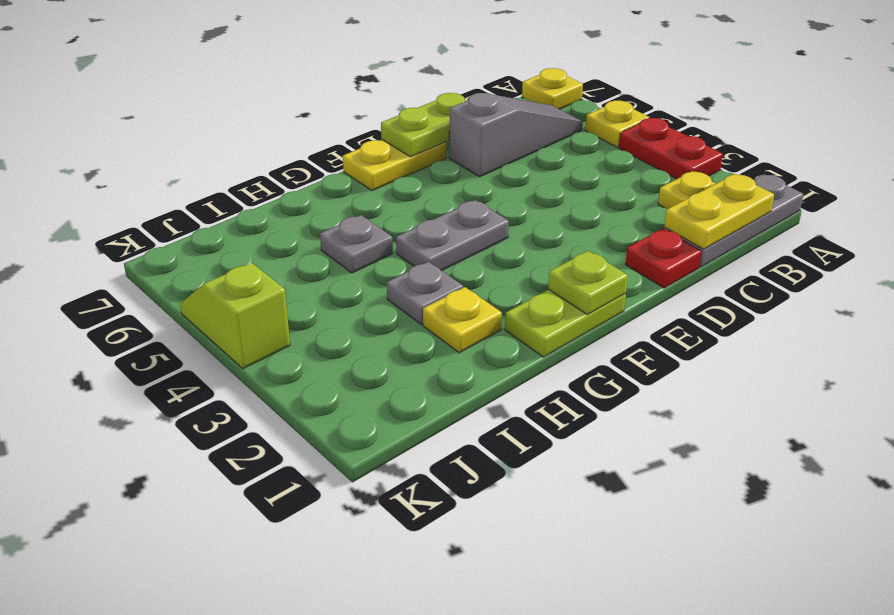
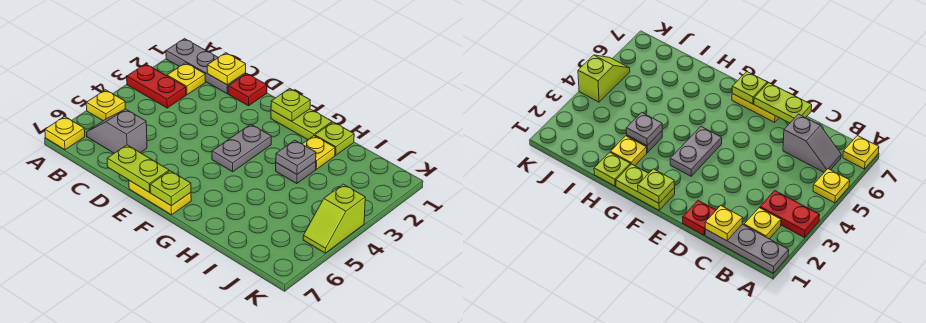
red 1x2 plate [619,118,723,179] -> red 1x2 plate turned to [127,64,186,108]
yellow 1x2 plate [664,174,774,249] -> yellow 1x1 plate [207,53,246,85]
grey 1x3 slope [449,93,583,177] -> grey 1x2 slope [87,109,147,153]
grey 1x2 plate [396,200,509,271] -> grey 1x2 plate turned to [212,124,271,172]
none -> lime 1x1 plate [150,171,191,206]
none -> lime 1x1 plate [315,122,354,155]
grey 1x1 plate [320,215,393,273] -> grey 1x1 plate moved to [276,140,316,174]

